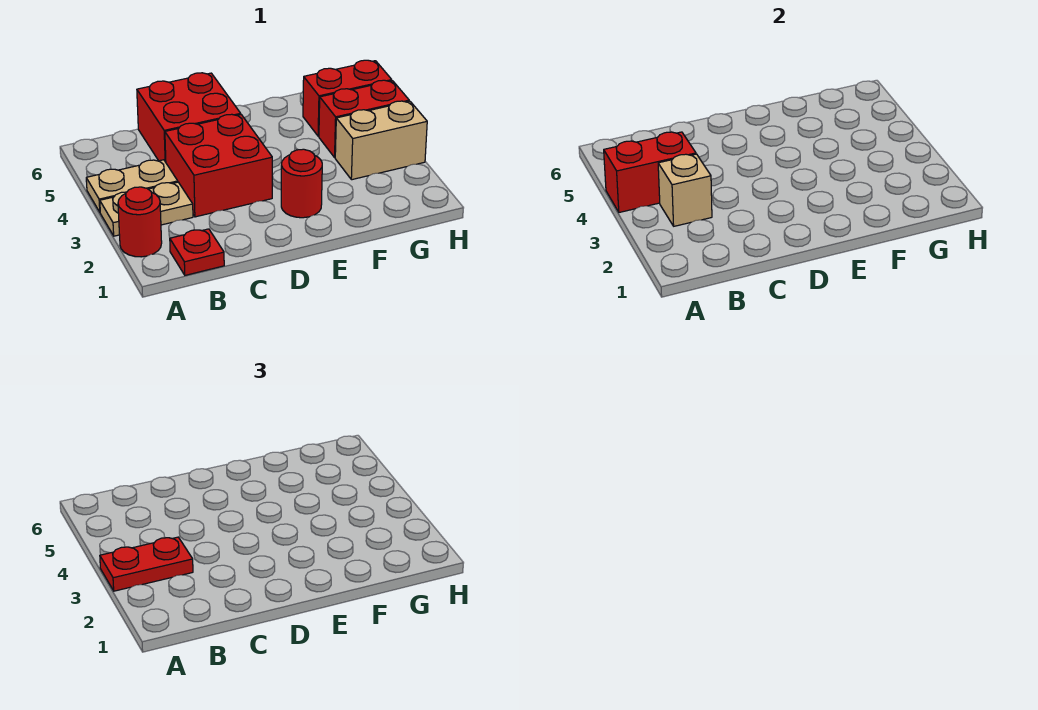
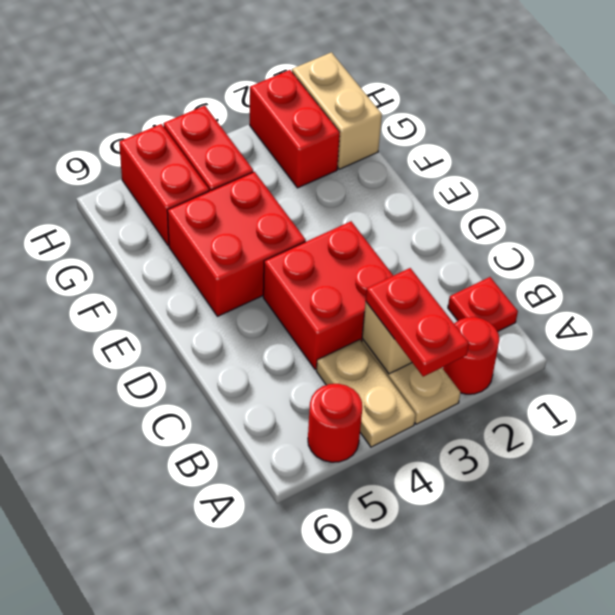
red 1x2 brick [604,132,696,212] -> red 1x2 brick moved to [250,70,340,188]
red 2x2 brick [137,73,241,162] -> red 2x2 brick moved to [167,172,306,316]
red 1x1 round brick [281,149,322,218] -> red 1x1 round brick moved to [308,384,362,462]
tan 1x2 brick [335,101,427,180] -> tan 1x2 brick moved to [292,52,382,169]

